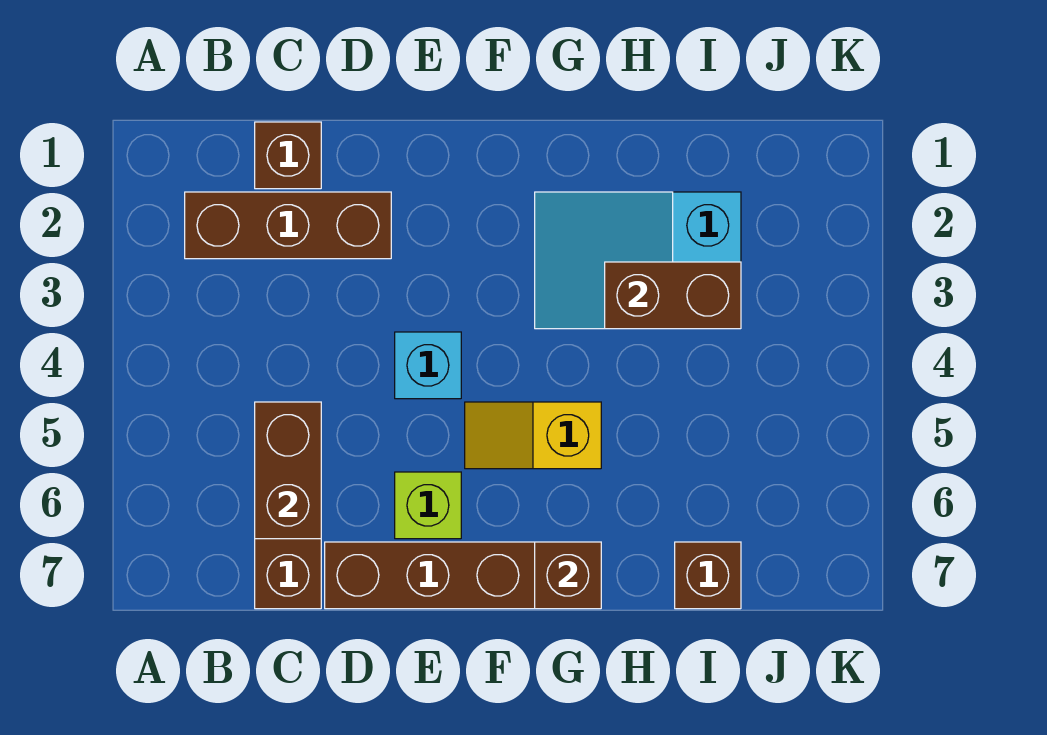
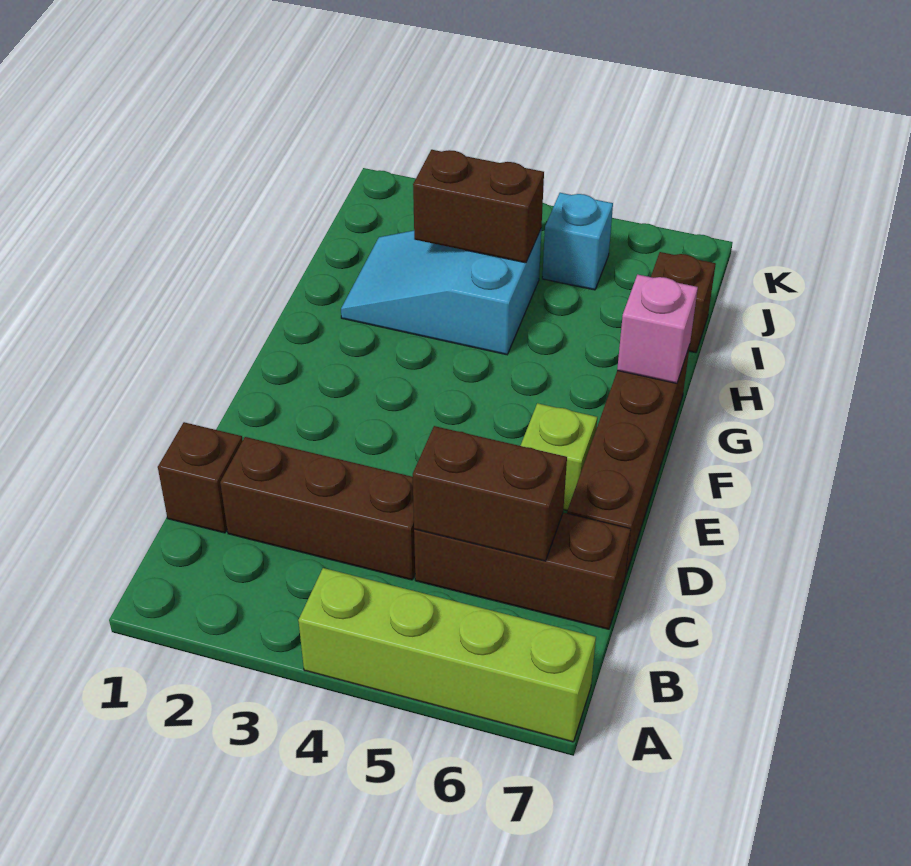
none -> lime 1x4 brick [298,568,596,742]
brown 1x3 brick [185,192,391,259] -> brown 1x3 brick turned to [220,437,415,580]
cyan 1x1 brick [395,332,461,399] -> cyan 1x1 brick moved to [542,193,613,290]
yellow 1x2 slope [465,402,601,469] -> none
cyan 2x3 slope [535,192,741,329] -> cyan 2x3 slope turned to [341,230,541,355]
brown 1x1 brick [535,542,601,609] -> pink 1x1 brick [617,275,698,383]
brown 1x2 brick [605,262,741,329] -> brown 1x2 brick turned to [413,150,544,263]

